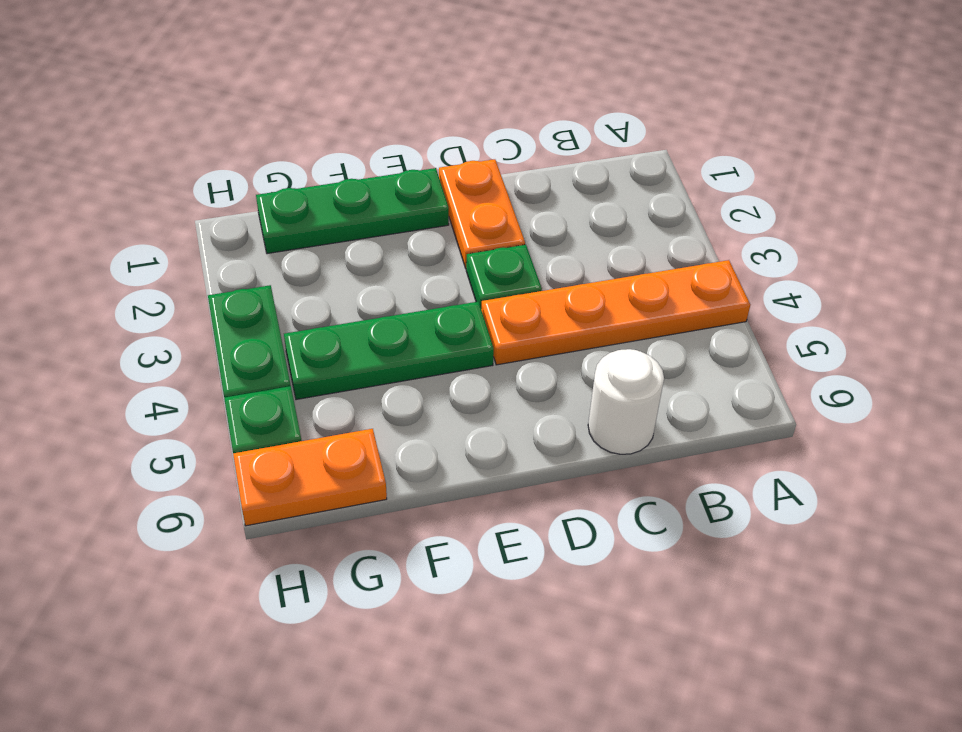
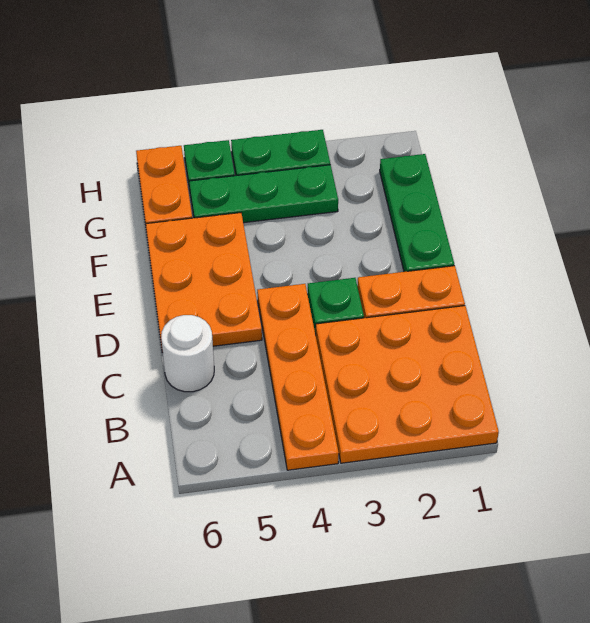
none -> orange 3x3 plate [315,306,499,463]
none -> orange 2x3 plate [146,213,262,353]
green 1x3 plate [284,302,494,400] -> green 1x3 plate turned to [189,165,338,223]

